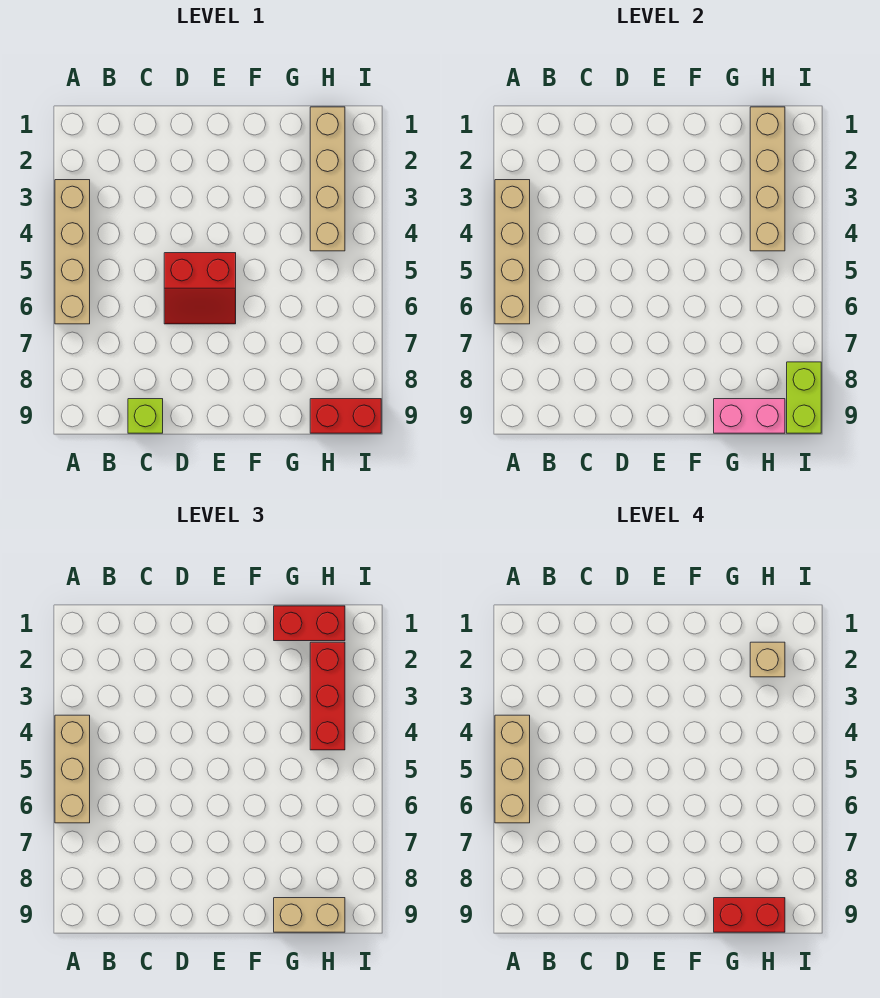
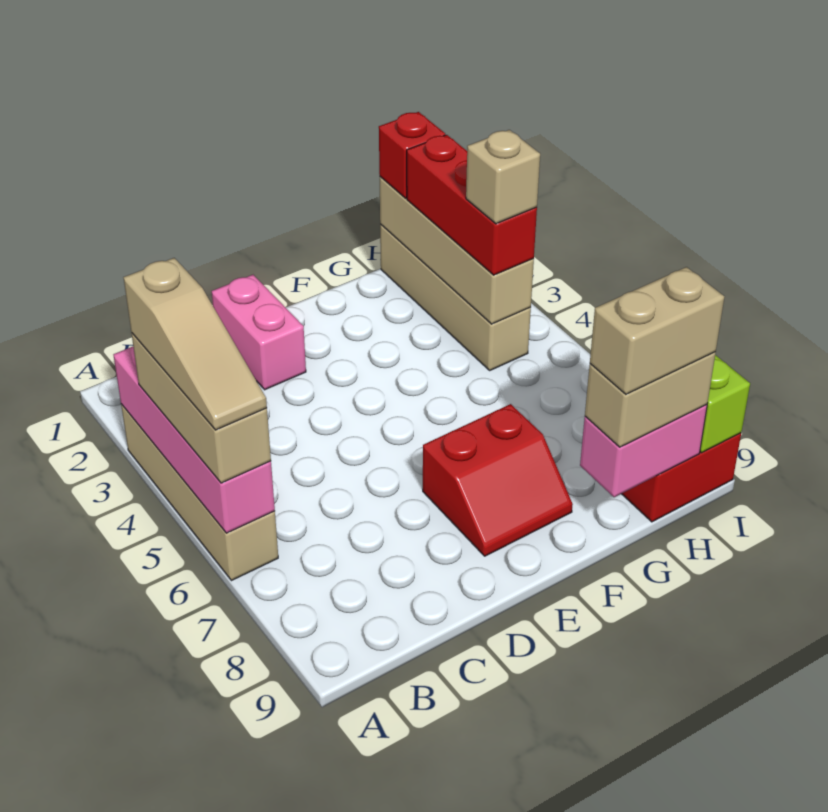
tan 1x4 brick [495,180,530,324] -> pink 1x4 brick [113,347,275,533]
tan 1x3 brick [495,715,530,823] -> tan 1x3 slope [124,258,267,430]
lime 1x1 brick [128,399,163,433] -> none
none -> pink 1x2 brick [212,275,306,390]
red 2x2 slope [164,253,236,324] -> red 2x2 slope moved to [423,404,573,556]
red 1x2 brick [274,606,345,641] -> red 1x1 brick [379,112,445,198]
red 1x2 brick [714,898,785,932] -> tan 1x2 brick [590,267,724,394]
tan 1x1 brick [750,642,785,677] -> tan 1x1 brick moved to [466,130,540,224]

